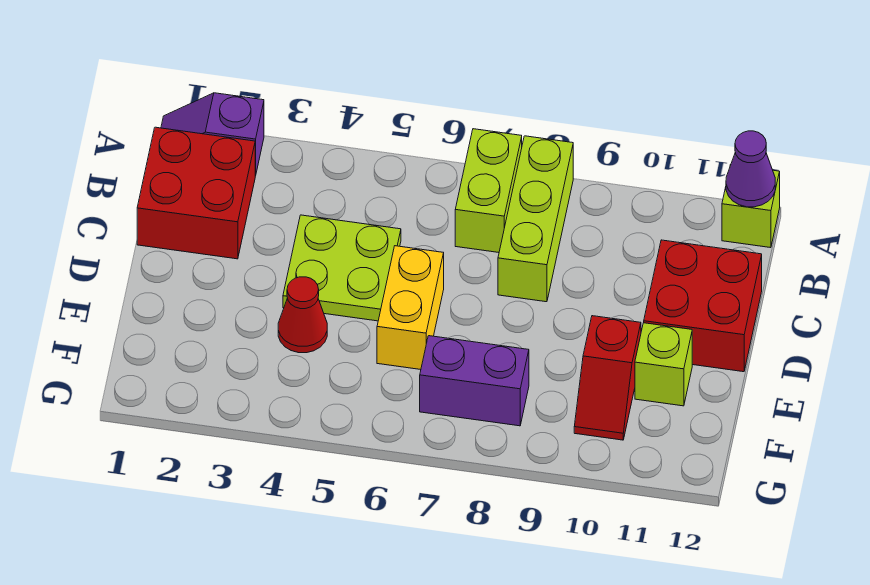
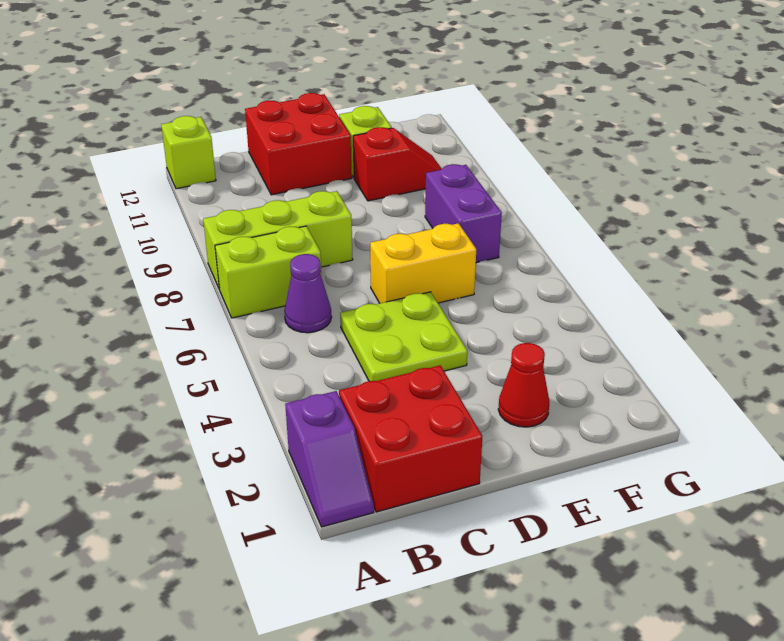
purple 1x1 cone [726,131,775,207] -> purple 1x1 cone moved to [284,254,332,333]
red 1x1 cone [278,277,327,353] -> red 1x1 cone moved to [498,343,549,427]

